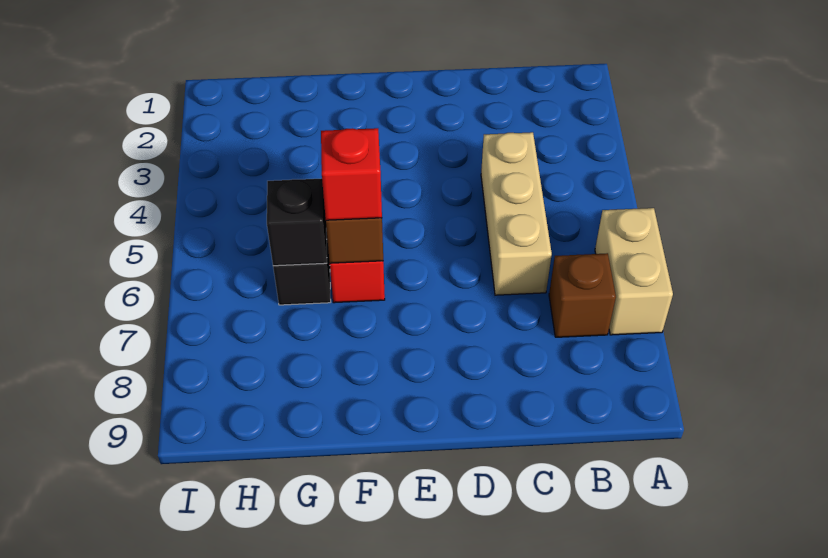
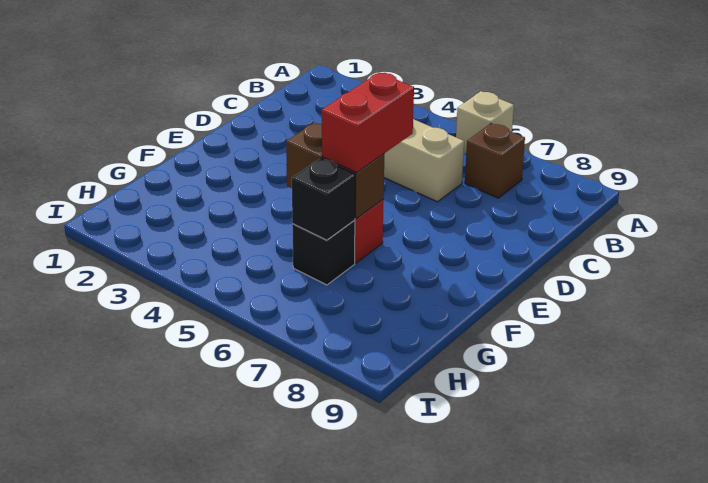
tan 1x2 brick [595,208,673,335] -> tan 1x1 brick [456,91,514,154]
red 1x1 brick [321,128,382,220] -> red 1x2 brick [322,72,414,172]

